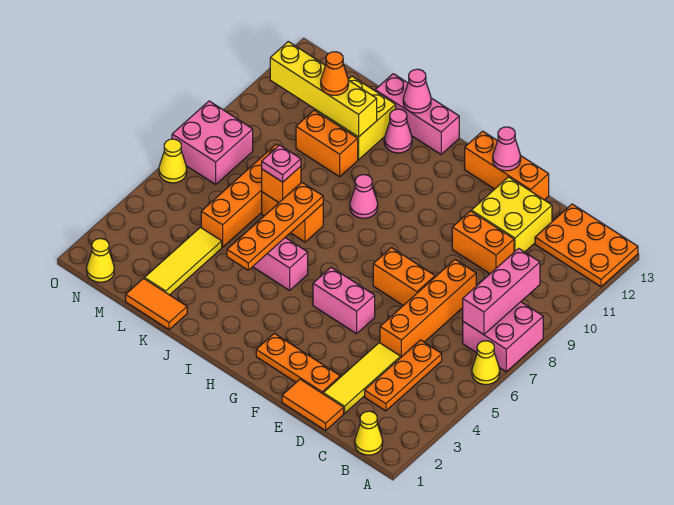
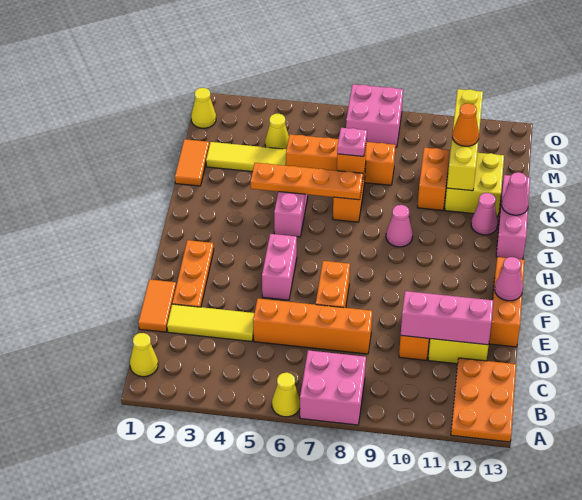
pink 1x3 brick [463,248,540,335] -> pink 1x3 brick moved to [401,291,493,345]
orange 1x3 plate [365,340,442,411] -> none
yellow 1x1 cone [159,139,187,183] -> yellow 1x1 cone moved to [265,114,289,149]

